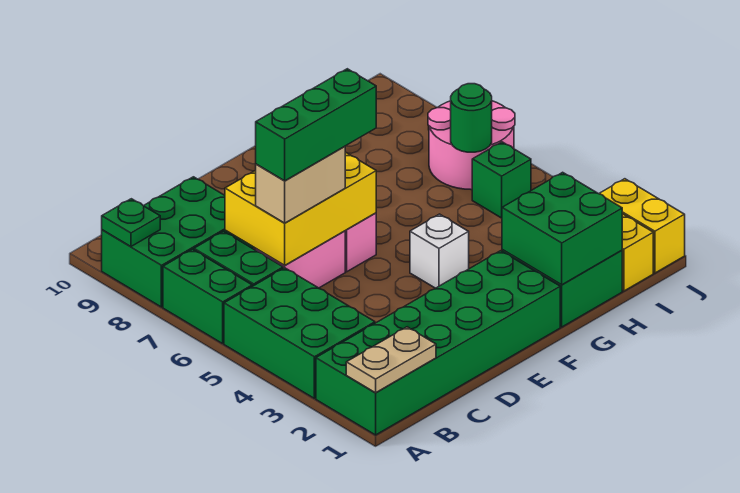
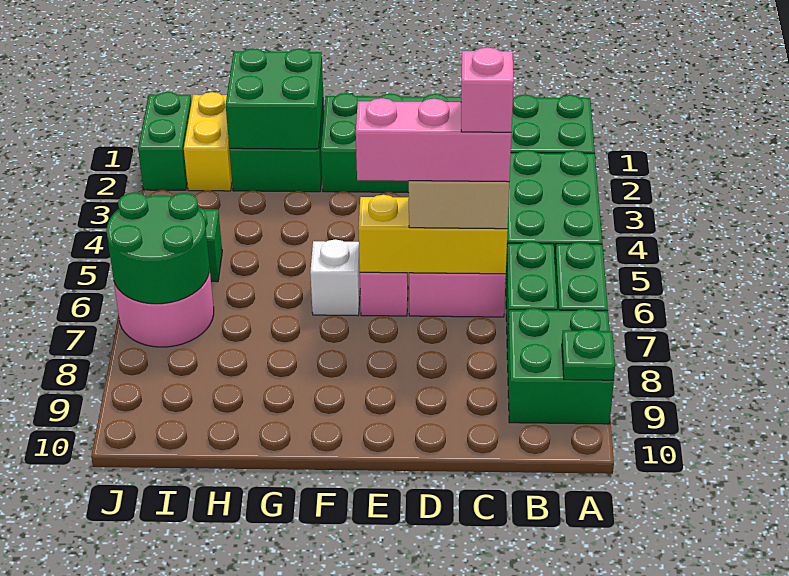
tan 1x2 plate [346,327,436,393] -> none
green 2x3 brick [102,177,253,307] -> green 2x2 brick [507,308,614,424]
yellow 2x3 brick [225,152,376,265] -> yellow 1x3 brick [358,195,508,274]
green 1x3 brick [256,69,376,181] -> pink 1x3 brick [356,98,511,182]
none -> pink 1x1 brick [461,47,514,132]
white 1x1 brick [410,214,469,288] -> white 1x1 brick moved to [310,239,360,316]
green 1x1 round brick [451,84,492,152] -> green 2x2 round brick [107,192,209,304]
yellow 1x2 brick [599,179,685,273] -> green 1x2 brick [138,92,191,190]

